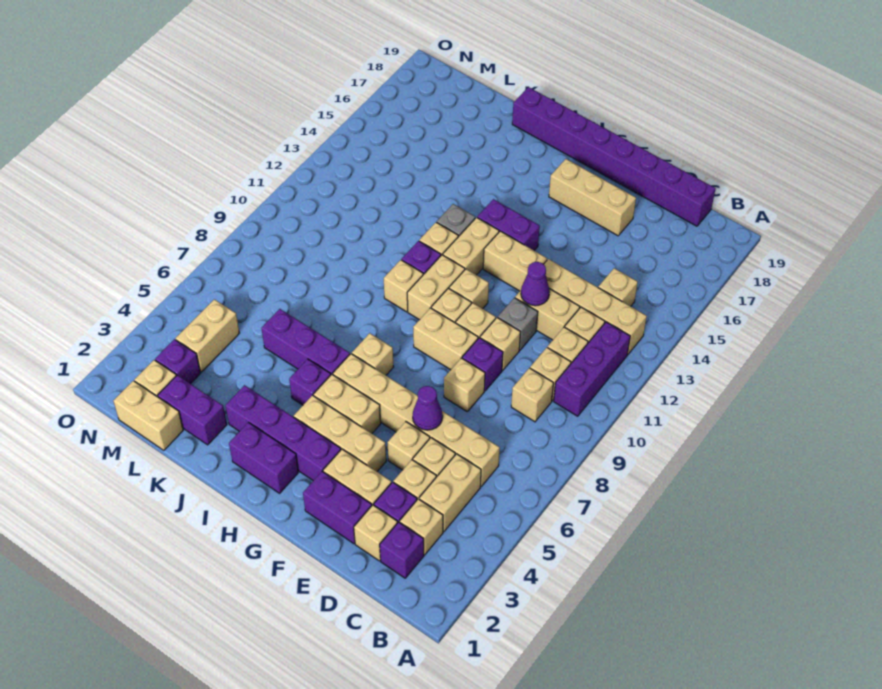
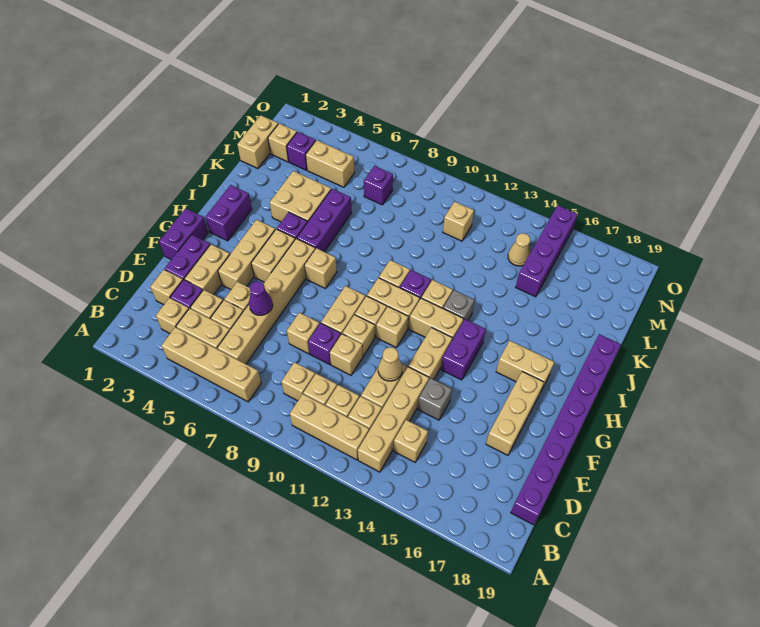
none -> tan 1x4 brick [162,327,261,402]
purple 1x3 brick [554,322,630,416] -> tan 1x3 brick [290,394,369,460]
purple 1x1 brick [380,522,424,578] -> purple 1x1 brick moved to [364,166,393,205]
grey 1x1 brick [498,298,538,350] -> grey 1x1 brick moved to [418,378,452,420]
purple 1x1 cone [521,262,550,306] -> tan 1x1 cone [378,347,402,381]
purple 1x4 brick [225,385,341,481] -> purple 1x4 brick moved to [516,205,578,297]
none -> tan 1x2 brick [496,341,554,391]
none -> tan 2x2 brick [270,171,331,222]
purple 1x2 brick [158,375,227,445] -> purple 1x2 brick moved to [159,208,208,260]
none -> tan 1x1 brick [443,201,474,241]
none -> tan 1x1 cone [508,233,530,266]

